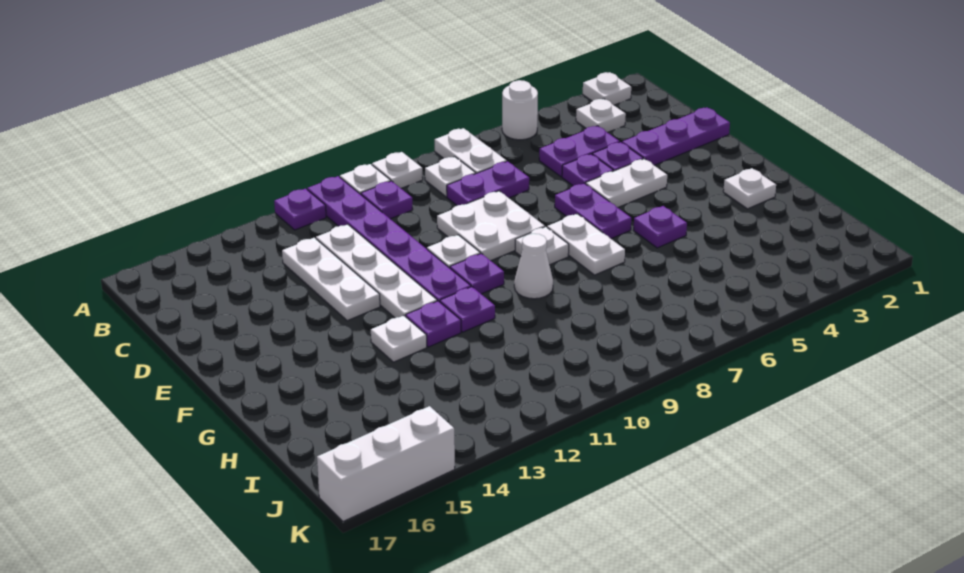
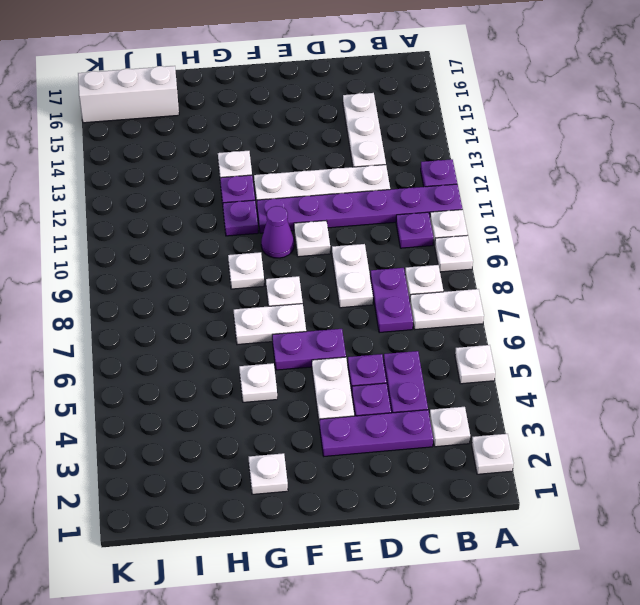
white 1x1 round brick [502,80,538,140] -> white 1x1 plate [455,345,495,384]
white 1x3 plate [282,238,380,321] -> white 1x3 plate turned to [343,93,386,167]
purple 1x3 plate [622,108,730,165] -> purple 1x3 plate turned to [320,410,433,456]
white 2x2 plate [437,191,545,261] -> white 1x2 plate [332,244,373,308]
purple 1x1 plate [450,253,504,294] -> purple 1x1 cone [261,206,294,258]
purple 1x1 plate [633,206,687,248] -> white 1x1 plate [239,363,277,402]
white 1x1 cone [514,234,553,299] -> white 1x1 plate [228,252,264,289]
white 1x3 brick [317,406,455,522] -> white 1x3 brick turned to [78,66,179,123]

